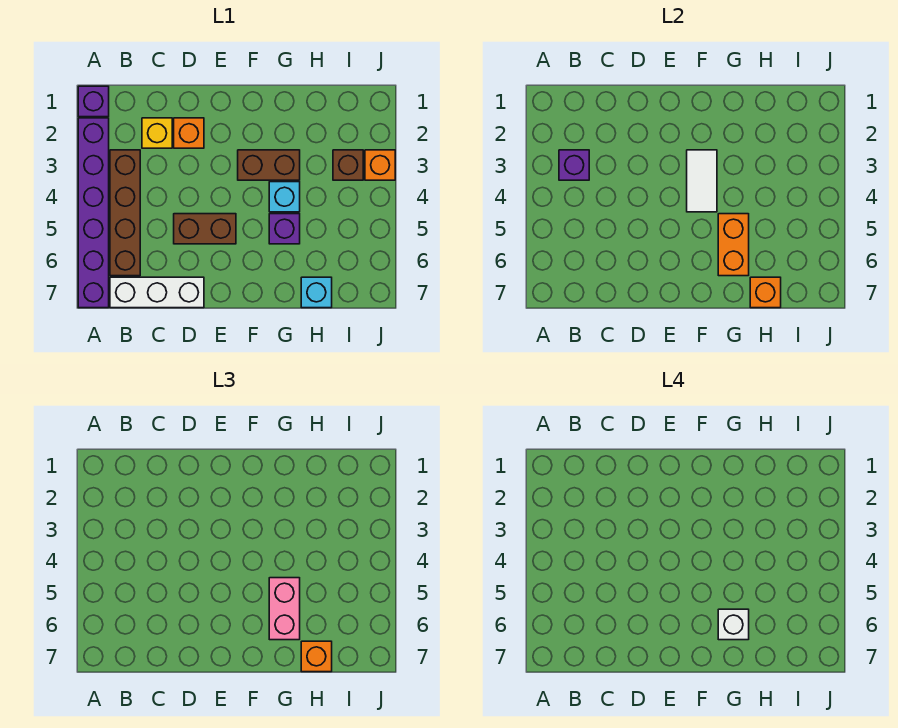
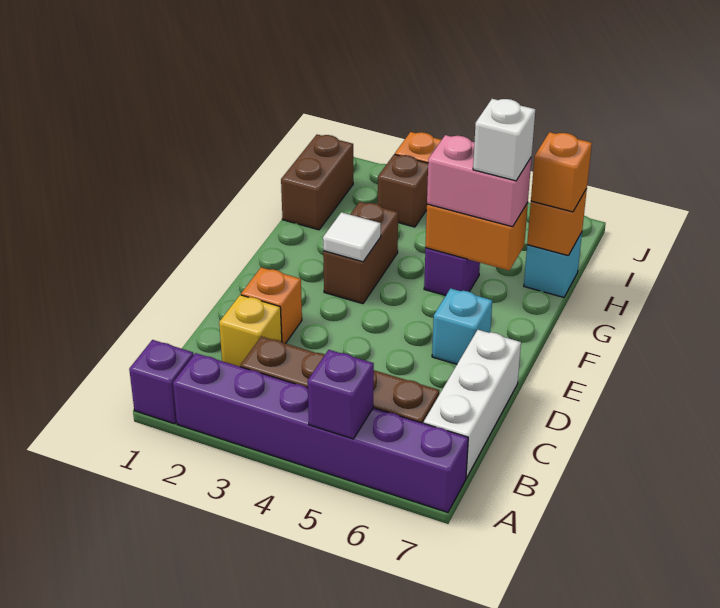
purple 1x1 brick [559,150,589,180] -> purple 1x1 brick moved to [308,350,374,439]
brown 1x2 brick [174,214,236,244] -> brown 1x2 brick moved to [281,135,353,230]
white 1x2 tile [687,150,717,212] -> white 1x1 tile [323,212,381,262]
cyan 1x1 brick [269,182,300,212] -> cyan 1x1 brick moved to [432,288,492,364]

